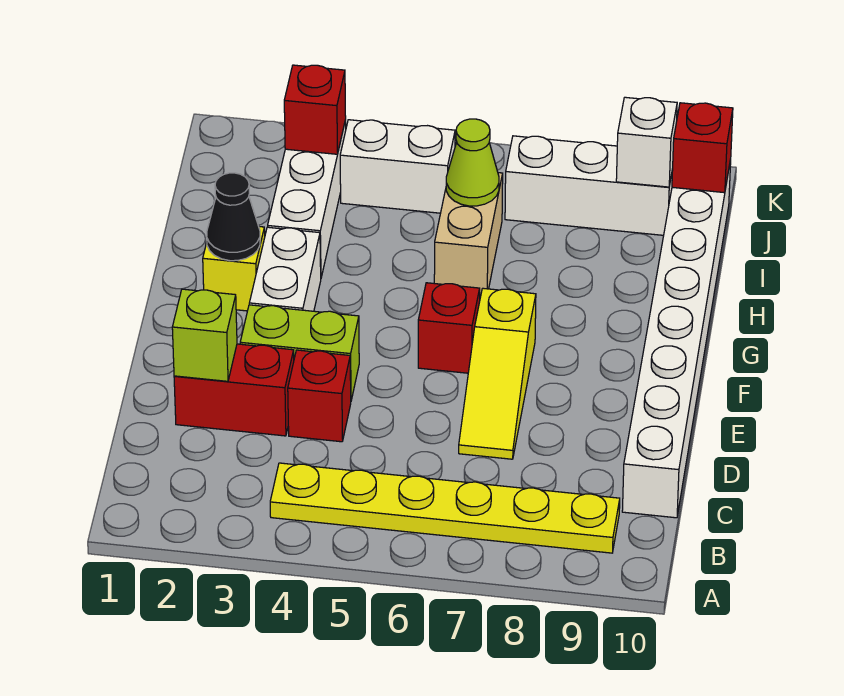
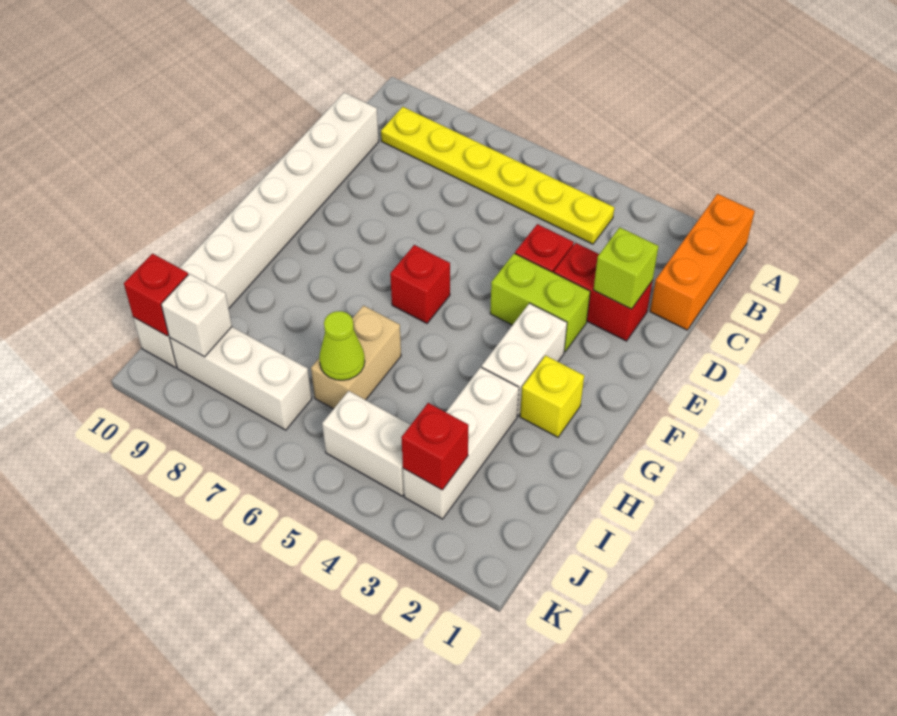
none -> orange 1x3 brick [650,194,755,330]
yellow 1x3 slope [459,288,536,459] -> none
black 1x1 cone [207,173,260,261] -> none

